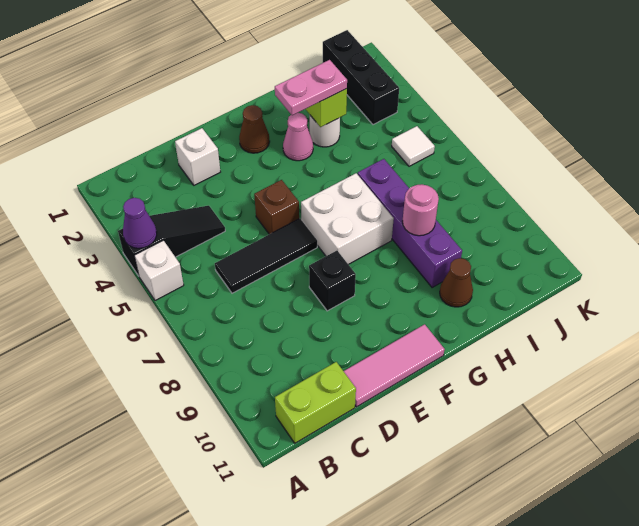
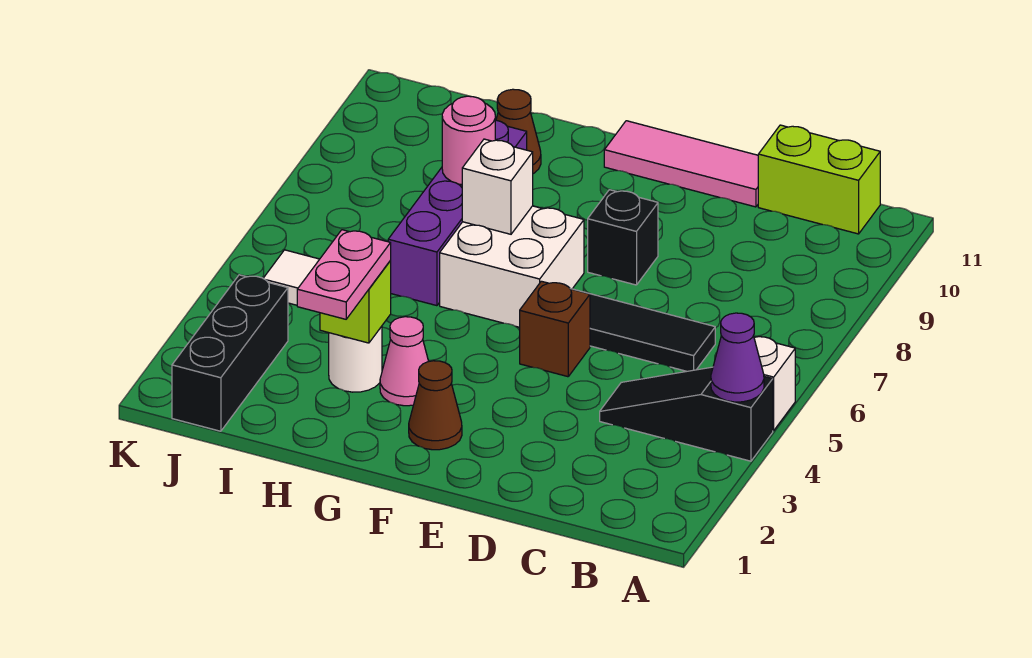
white 1x1 brick [175,128,220,185] -> white 1x1 brick moved to [462,139,533,234]
pink 1x2 plate [275,60,347,115] -> pink 1x2 plate turned to [297,230,391,319]

